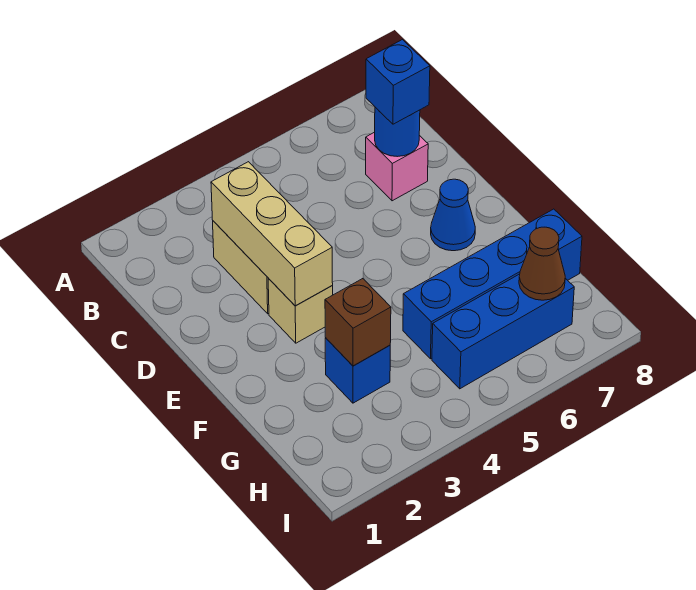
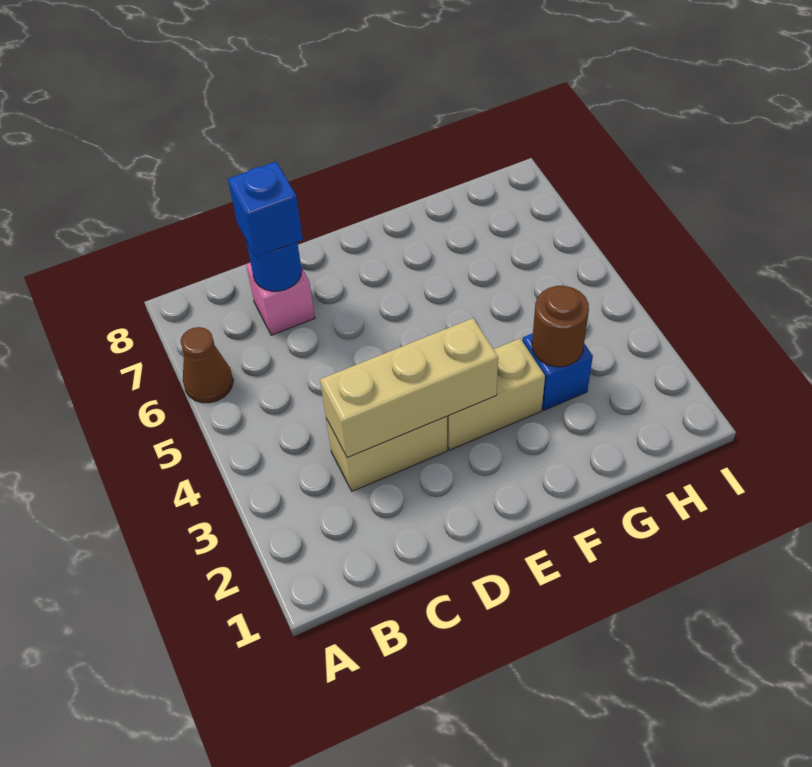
tan 1x1 brick [268,278,333,343] -> tan 1x2 brick [447,339,545,450]
blue 1x1 cone [431,179,475,251] -> none
brown 1x1 brick [325,279,391,366] -> brown 1x1 round brick [532,286,589,367]
blue 1x4 brick [403,209,582,359] -> none
blue 1x3 brick [432,274,574,389] -> none
brown 1x1 cone [519,227,565,300] -> brown 1x1 cone moved to [181,327,233,403]

